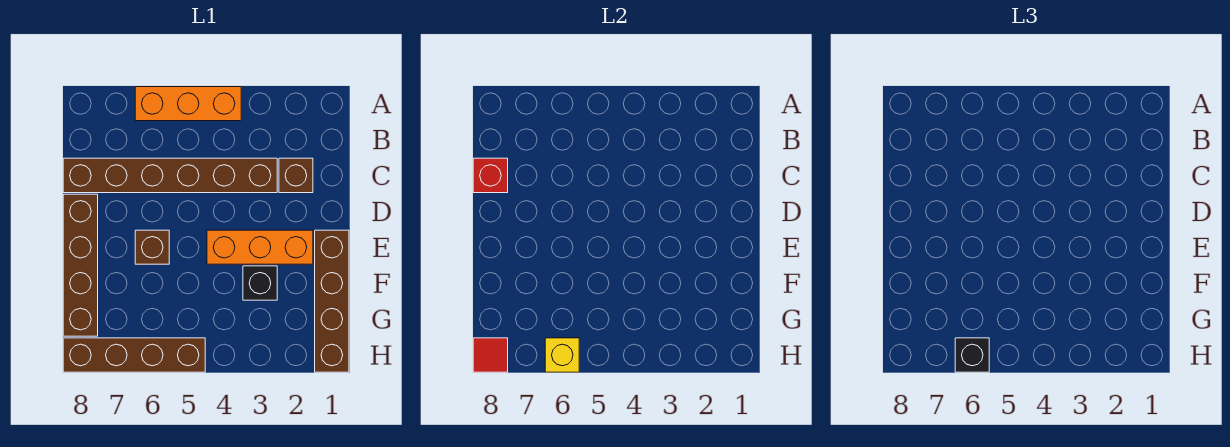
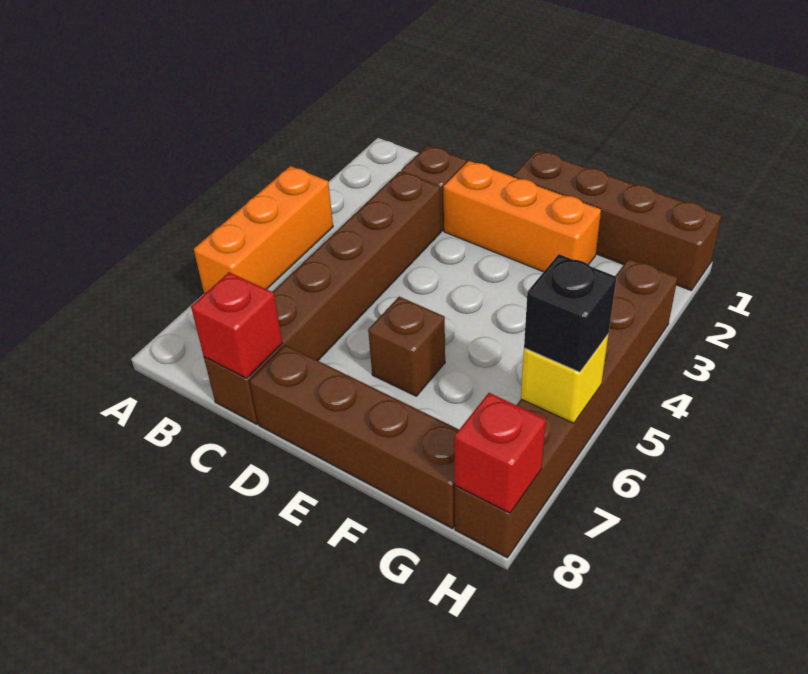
orange 1x3 brick [207,230,313,264] -> orange 1x3 brick turned to [443,161,601,272]
black 1x1 brick [243,266,277,300] -> none
brown 1x4 brick [63,338,205,372] -> brown 1x6 brick [455,259,678,558]
red 1x1 tile [473,338,508,372] -> red 1x1 brick [455,393,546,513]

